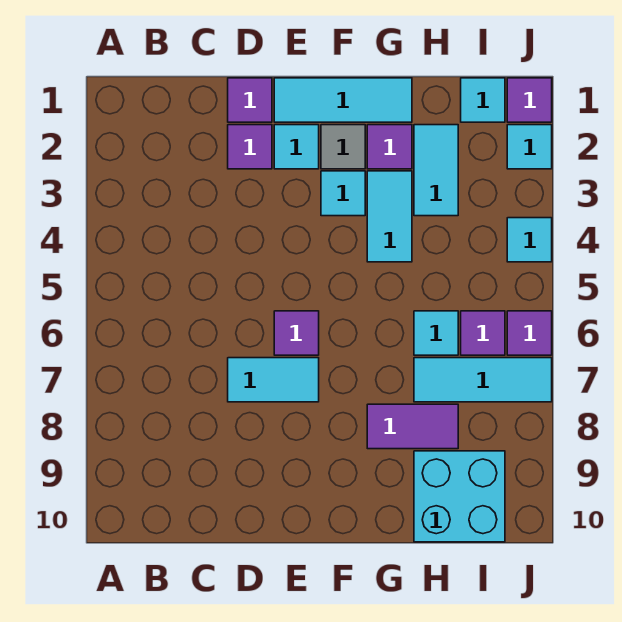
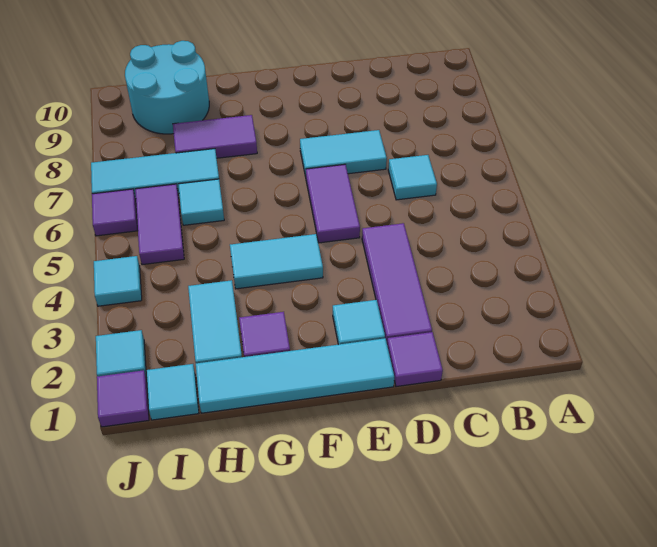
purple 1x1 tile [228,125,272,169] -> purple 1x3 tile [362,223,432,342]
cyan 1x3 tile [274,78,412,122] -> cyan 1x4 tile [196,338,394,413]
purple 1x1 tile [274,311,319,355] -> purple 1x2 tile [306,164,360,243]
grey 1x1 tile [321,125,365,169] -> none
cyan 1x1 tile [321,171,365,216] -> cyan 1x1 tile moved to [388,155,437,200]
cyan 1x2 tile [367,171,412,262] -> cyan 1x2 tile turned to [230,234,323,289]
cyan 2x2 brick [414,451,505,542] -> cyan 2x2 round brick [125,41,209,134]
purple 1x1 tile [461,311,505,355] -> purple 1x2 tile [135,184,184,265]

